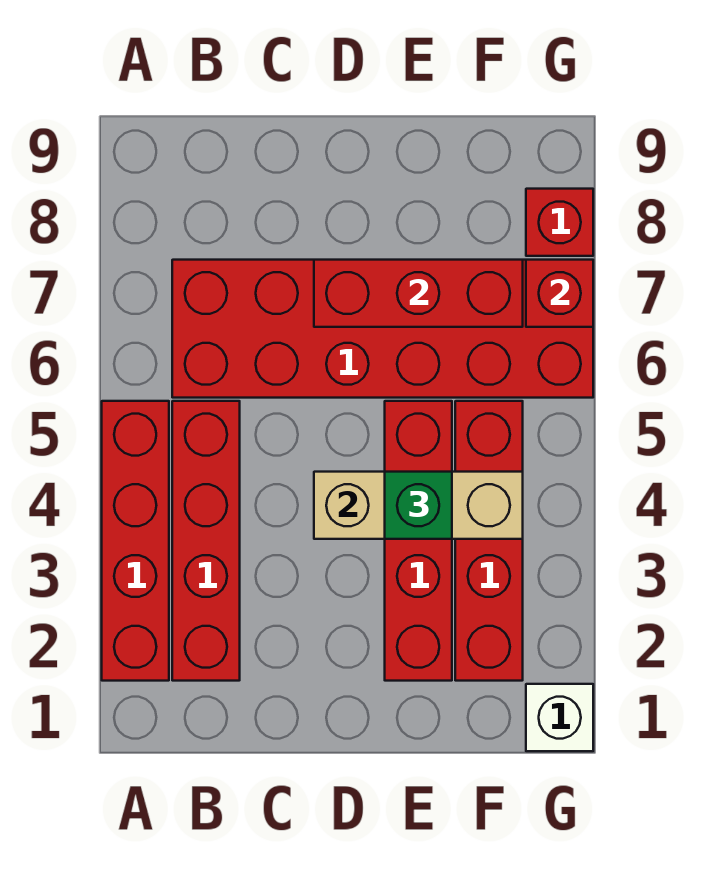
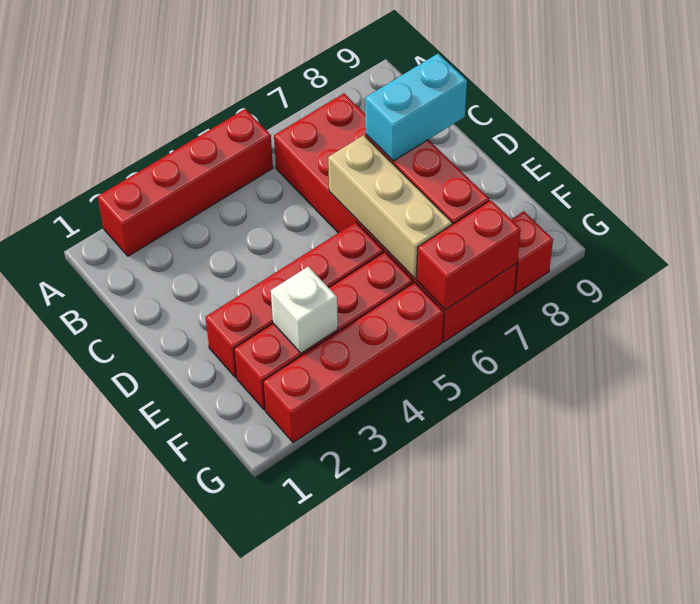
red 1x4 brick [172,401,240,681] -> red 1x4 brick moved to [263,282,444,443]
tan 1x3 brick [314,472,523,539] -> tan 1x3 brick moved to [328,135,452,279]
none -> cyan 1x2 brick [365,54,467,161]
green 1x1 brick [385,472,452,539] -> none
white 1x1 brick [526,684,593,751] -> white 1x1 brick moved to [271,267,338,353]
red 1x1 brick [526,260,593,327] -> red 1x2 brick [417,200,521,310]

